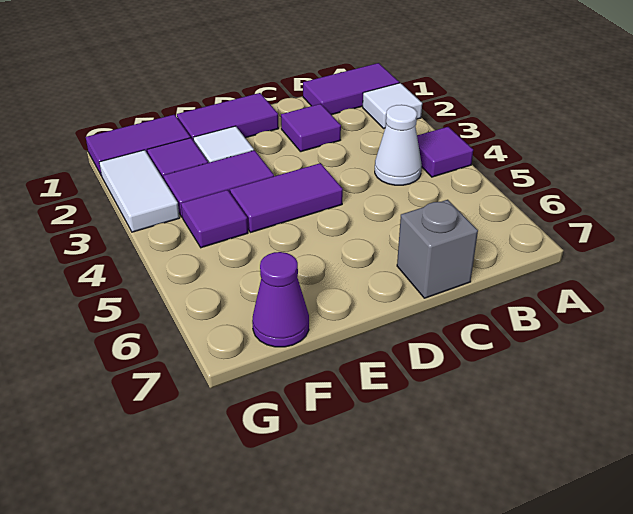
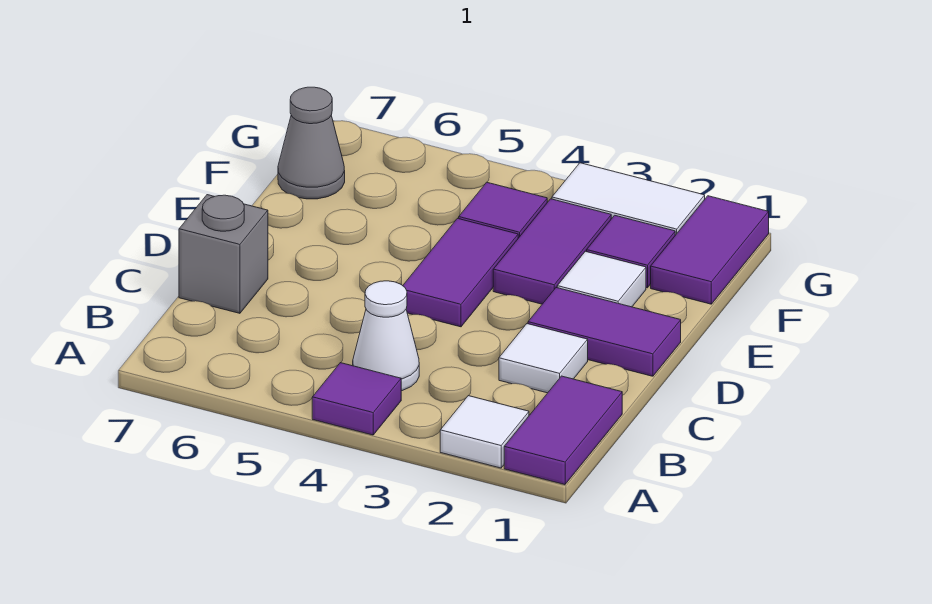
purple 1x1 tile [281,104,341,152] -> white 1x1 tile [499,324,588,393]
purple 1x2 tile [177,93,279,141] -> purple 1x2 tile turned to [528,288,681,376]
purple 1x1 cone [252,252,309,347] -> grey 1x1 cone [278,87,345,199]

